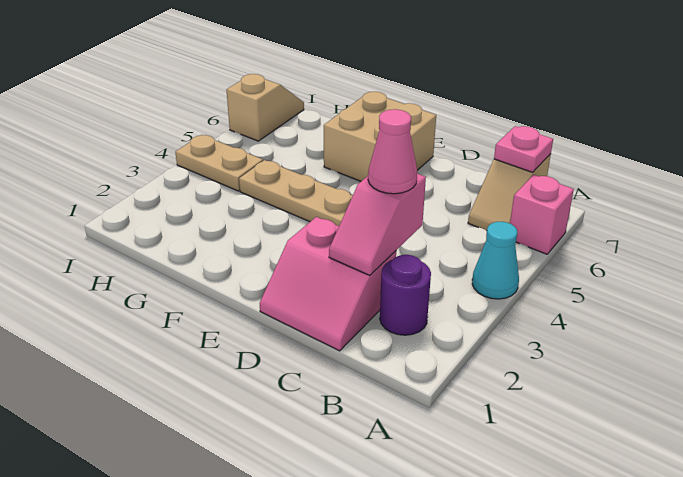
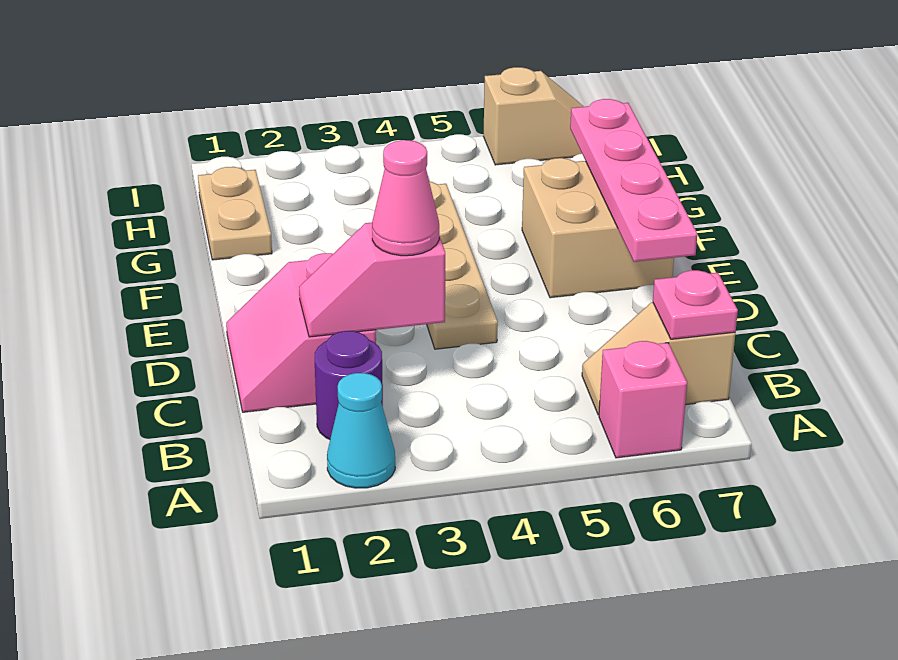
cyan 1x1 cone [472,222,519,299] -> cyan 1x1 cone moved to [327,373,395,488]
none -> pink 1x4 plate [570,99,697,262]
tan 1x2 plate [175,135,263,191] -> tan 1x2 plate moved to [198,167,272,260]

